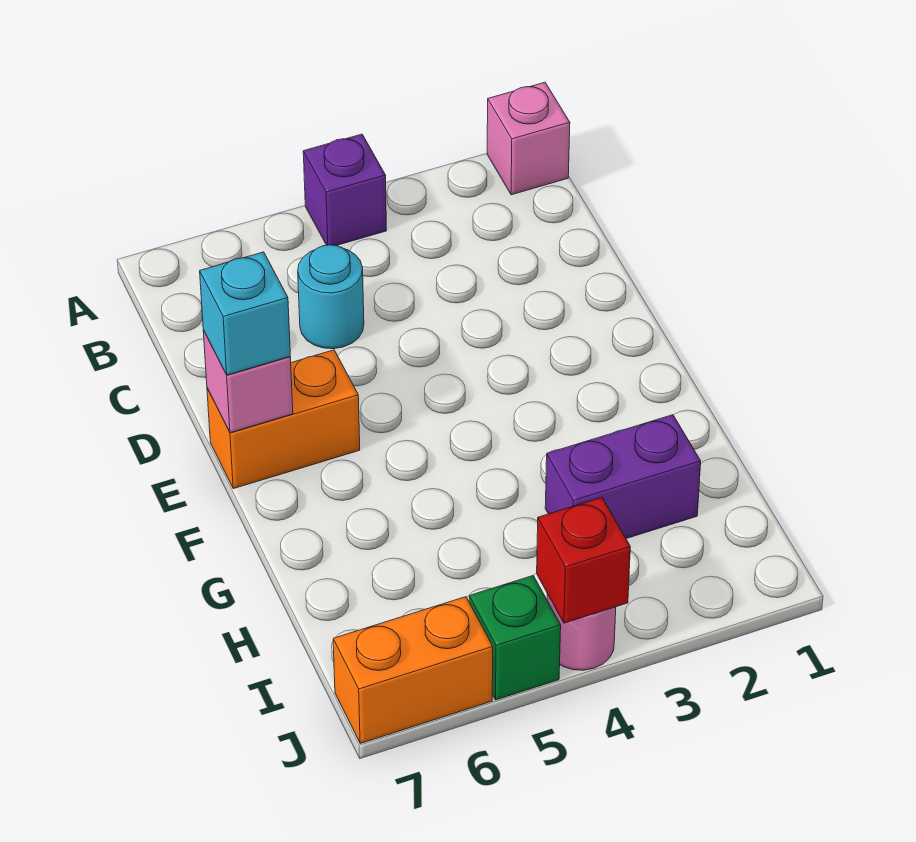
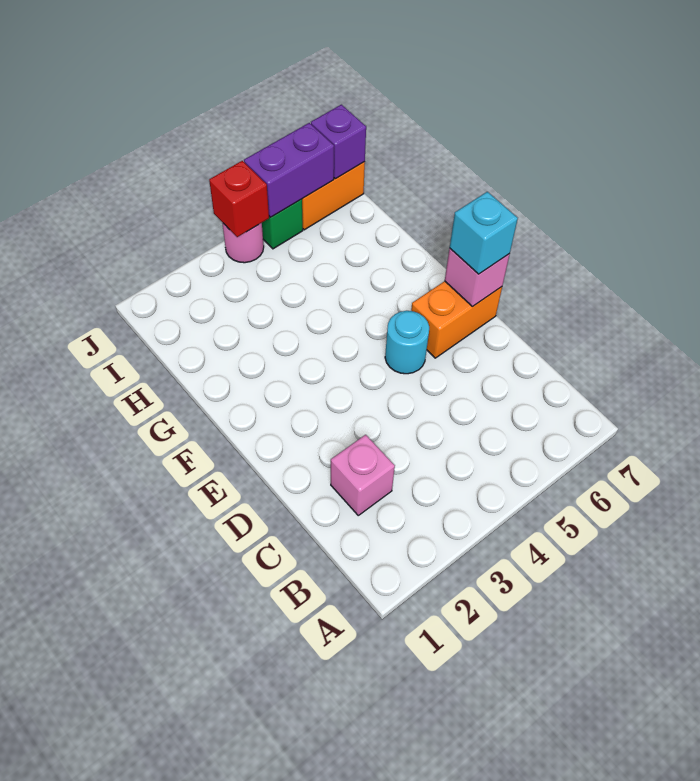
pink 1x1 brick [487,82,570,195] -> pink 1x1 brick moved to [331,435,395,515]
purple 1x1 brick [303,134,387,246] -> purple 1x1 brick moved to [311,105,366,179]
cyan 1x1 round brick [298,245,364,349] -> cyan 1x1 round brick moved to [385,311,429,374]
purple 1x2 brick [545,415,701,539] -> purple 1x2 brick moved to [244,123,334,217]

